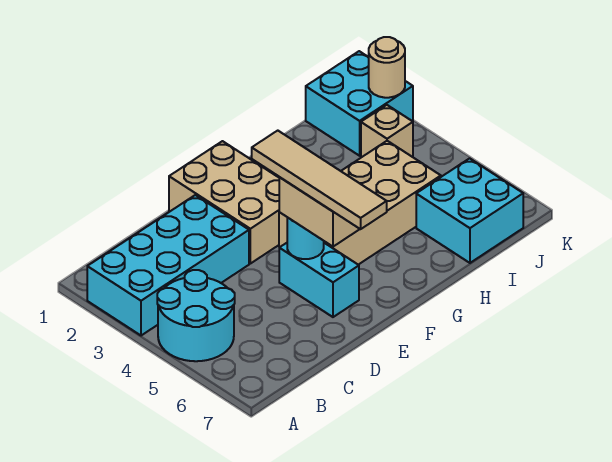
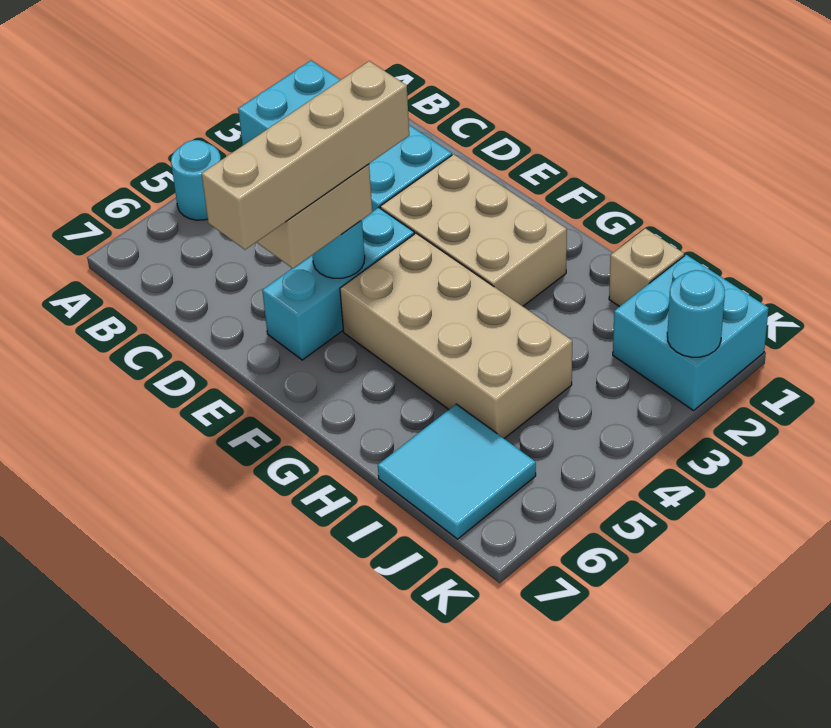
cyan 2x2 round brick [157,270,235,361] -> cyan 1x1 round brick [171,140,221,220]
tan 2x3 brick [169,141,279,264] -> tan 2x3 brick turned to [380,154,567,306]
tan 1x4 tile [252,131,387,229] -> tan 1x4 brick [202,61,409,250]
cyan 1x2 brick [279,243,359,317] -> cyan 1x3 brick [262,207,414,360]
cyan 2x2 brick [416,159,523,263] -> cyan 2x2 tile [378,404,536,539]
tan 1x1 brick [361,105,413,157] -> tan 1x1 brick moved to [609,228,684,307]
tan 1x1 round brick [369,37,405,98] -> cyan 1x1 round brick [667,270,725,357]

